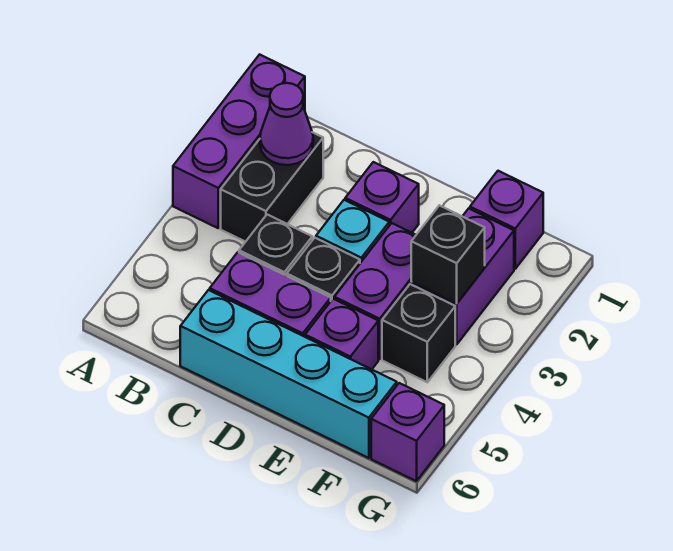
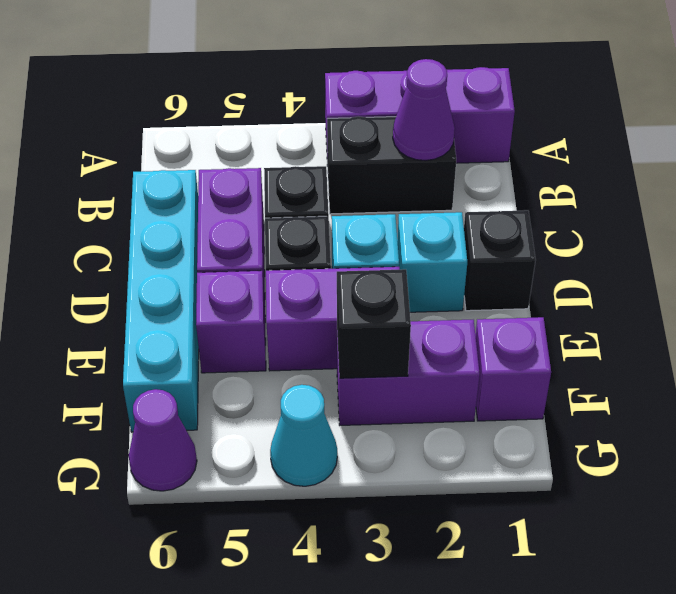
purple 1x1 brick [345,162,419,233] -> cyan 1x1 brick [397,212,467,312]
black 1x1 brick [382,284,455,382] -> black 1x1 brick moved to [464,210,536,311]
none -> cyan 1x1 cone [270,385,337,486]
purple 1x1 brick [371,383,444,481] -> purple 1x1 cone [129,389,197,491]

